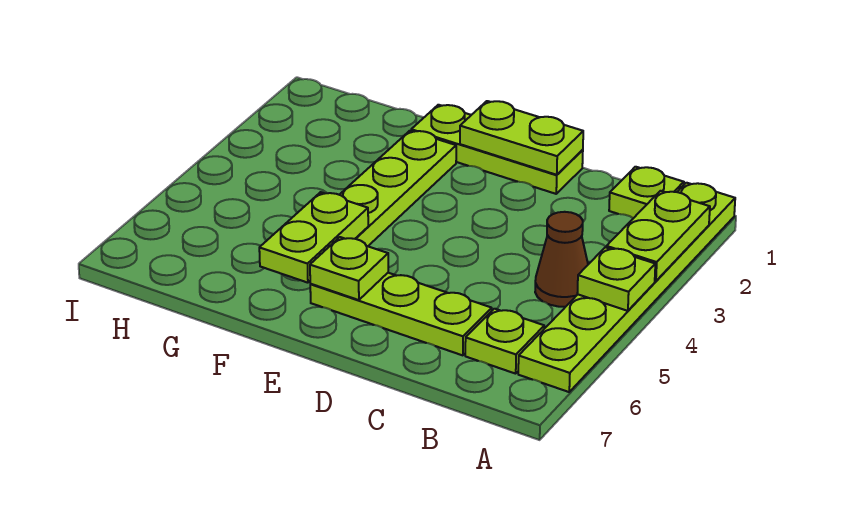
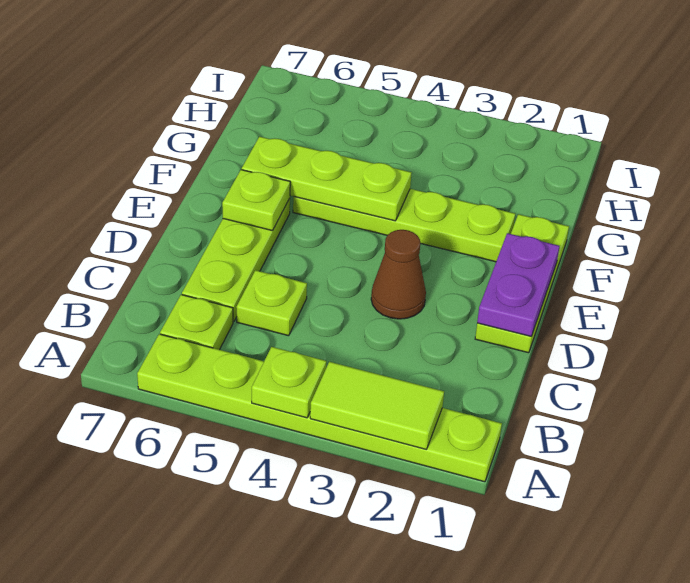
lime 1x2 plate [606,191,710,281] -> lime 1x2 tile [310,362,444,449]
lime 1x1 plate [609,167,684,218] -> lime 1x1 plate moved to [236,270,307,336]
brown 1x1 cone [535,212,588,307] -> brown 1x1 cone moved to [371,230,426,319]
lime 1x2 plate [460,101,583,175] -> purple 1x2 plate [477,233,559,336]
lime 1x2 plate [259,192,368,283] -> lime 1x3 plate [242,137,411,221]

